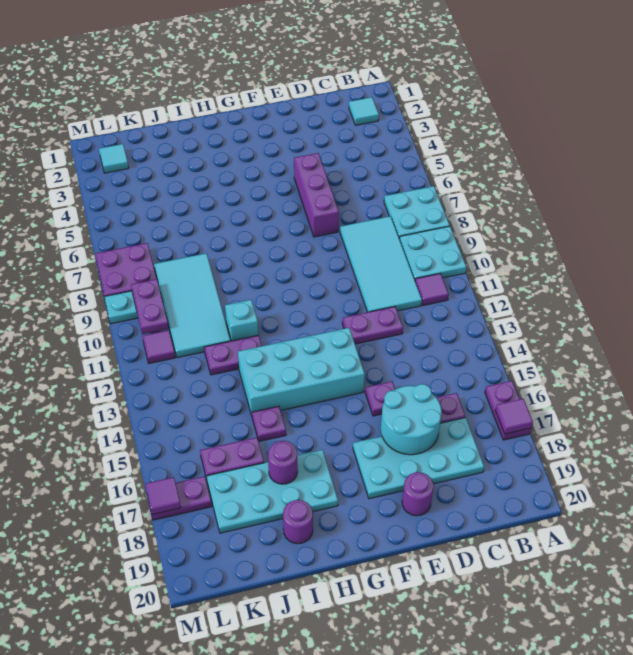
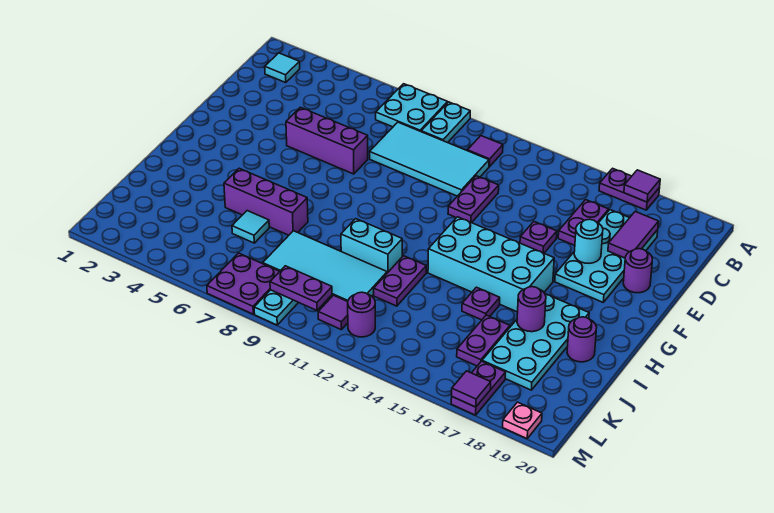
cyan 2x2 plate [399,226,466,280] -> cyan 1x2 plate [421,102,470,143]
none -> purple 1x2 tile [608,212,658,258]
cyan 2x2 round brick [381,384,442,455] -> cyan 1x1 round brick [574,219,603,263]
cyan 2x4 brick [238,328,365,415] -> cyan 2x4 brick turned to [428,217,554,312]
none -> purple 1x3 brick [224,168,308,235]
cyan 1x1 brick [225,300,258,341] -> cyan 1x2 brick [341,219,402,273]
cyan 1x1 tile [99,144,129,173] -> cyan 1x1 tile moved to [232,211,269,243]
none -> purple 1x1 round brick [348,292,375,337]
none -> pink 1x1 plate [503,402,542,439]

